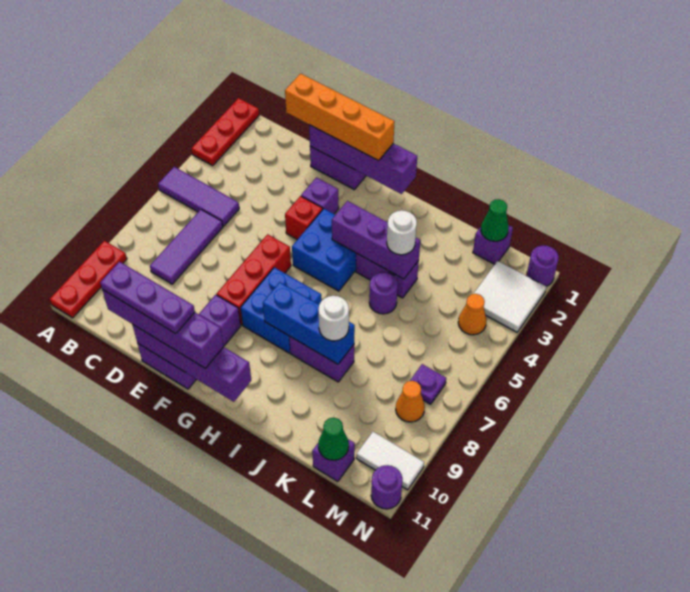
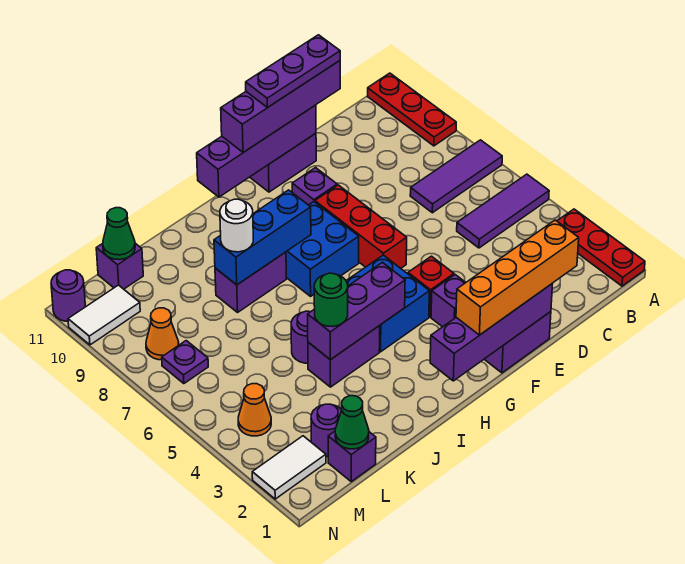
purple 1x3 tile [150,209,223,284] -> purple 1x3 tile turned to [410,140,502,213]
white 1x1 round brick [387,210,417,255] -> green 1x1 round brick [314,273,348,327]
white 2x2 tile [473,261,546,332] -> white 1x2 tile [252,436,326,499]
purple 1x1 round brick [527,245,559,286] -> purple 1x1 round brick moved to [311,404,342,457]

